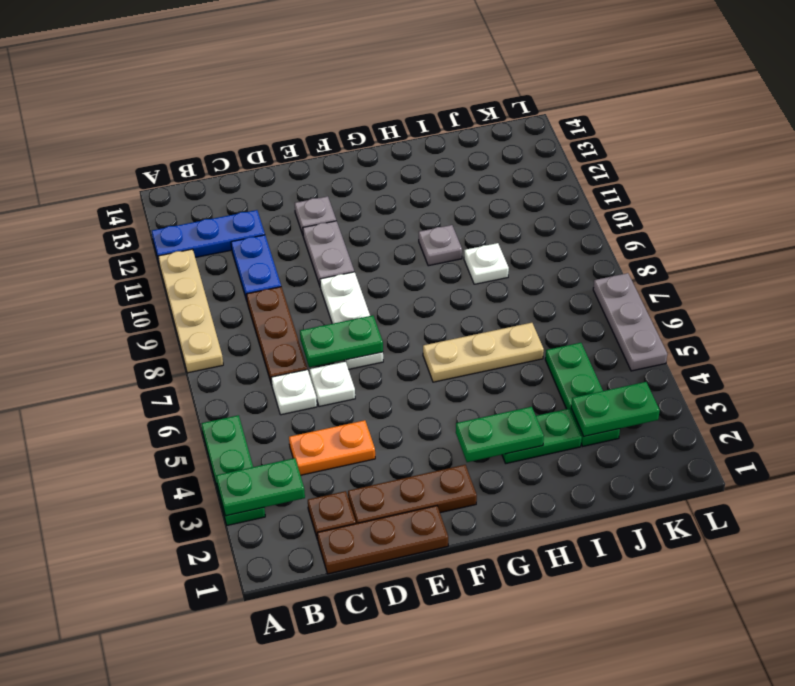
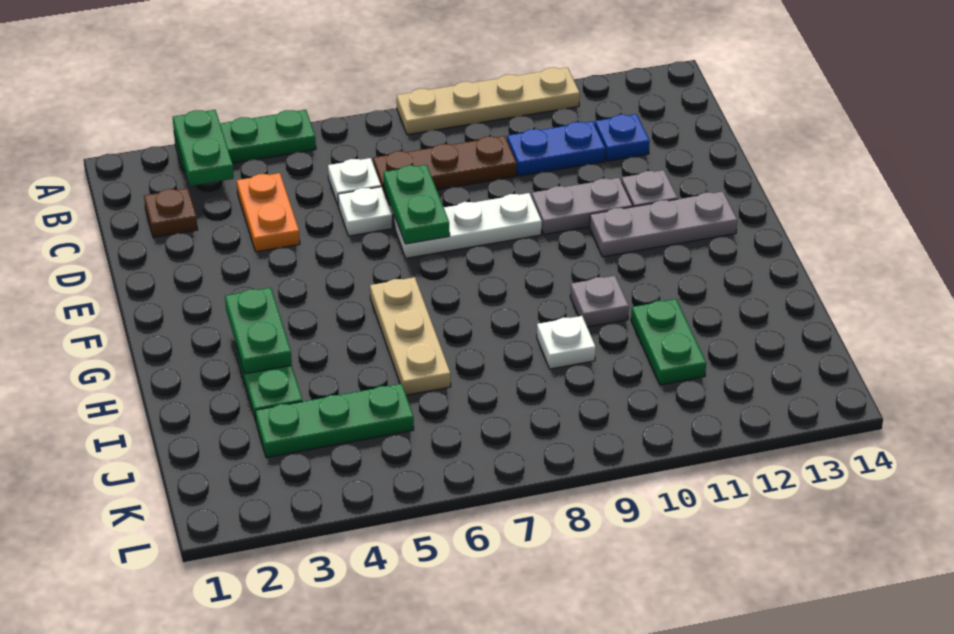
blue 1x3 plate [152,210,265,261] -> blue 1x1 plate [595,114,650,161]
brown 1x3 plate [317,506,448,574] -> none
brown 1x3 plate [348,465,477,524] -> none
green 1x2 plate [571,382,660,436] -> green 1x2 plate moved to [631,299,706,385]
grey 1x3 plate [593,273,667,371] -> grey 1x3 plate moved to [590,192,737,257]

